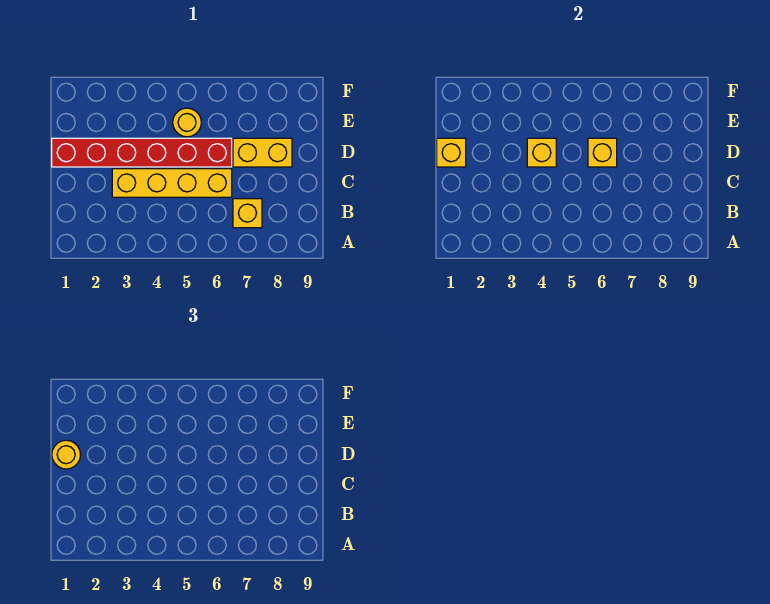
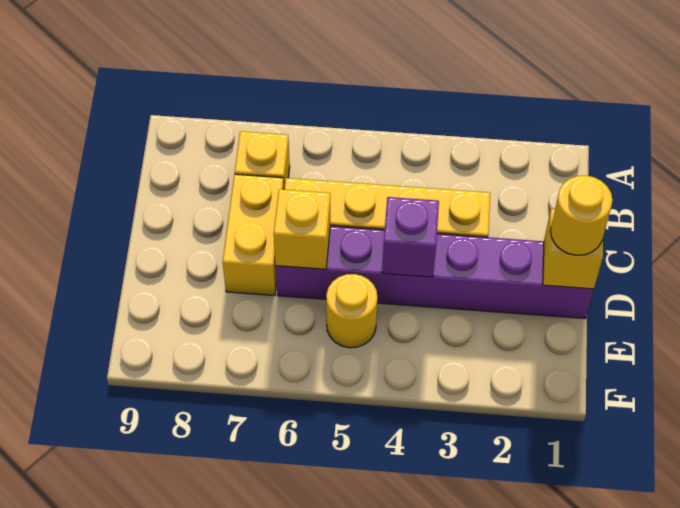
red 1x6 brick [52,138,232,167] -> purple 1x6 brick [276,226,594,318]
yellow 1x1 brick [527,138,556,167] -> purple 1x1 brick [382,197,439,277]
yellow 1x2 brick [233,138,292,167] -> yellow 1x2 brick turned to [223,174,284,296]

